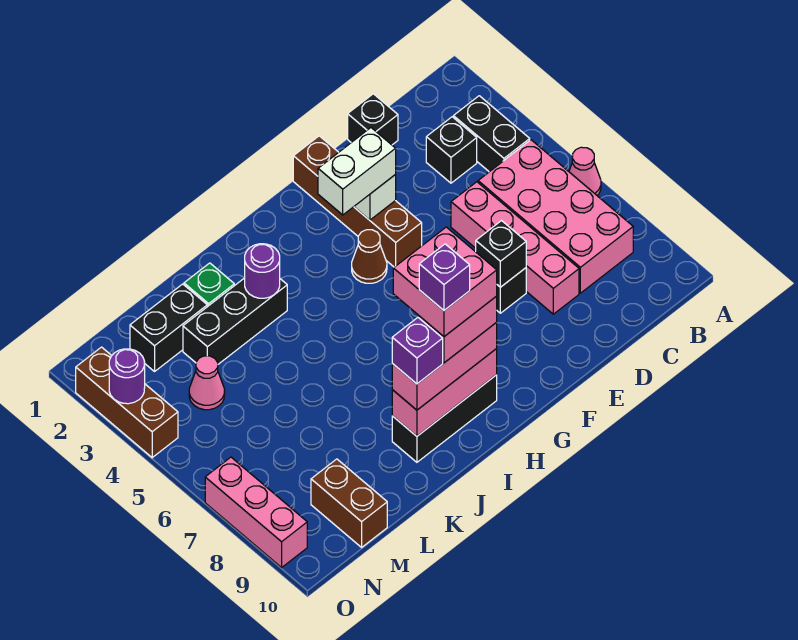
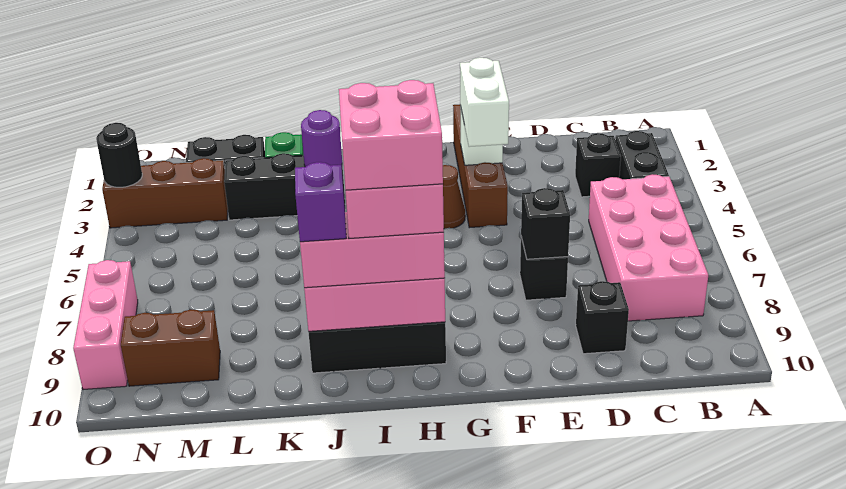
pink 1x1 cone [569,147,601,195] -> none
black 1x1 brick [348,94,398,145] -> black 1x1 brick moved to [576,281,629,354]
pink 1x4 brick [451,182,579,314] -> none
white 1x2 brick [318,128,396,215] -> white 1x2 brick turned to [460,58,509,147]
purple 1x1 brick [419,244,470,310] -> none
pink 1x1 cone [189,356,225,410] -> none
brown 1x2 brick [311,459,387,547] -> brown 1x2 brick turned to [121,310,220,386]
brown 1x3 brick [76,347,178,458] -> brown 1x3 brick turned to [102,158,228,228]
purple 1x1 round brick [109,349,145,404] -> black 1x1 round brick [96,123,142,187]

